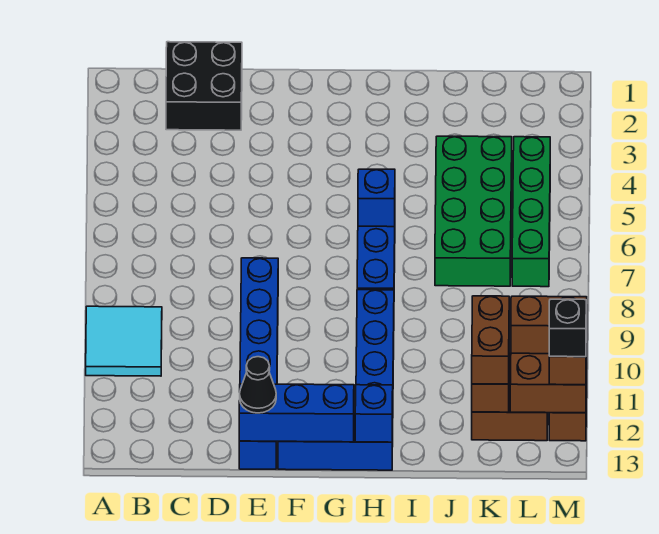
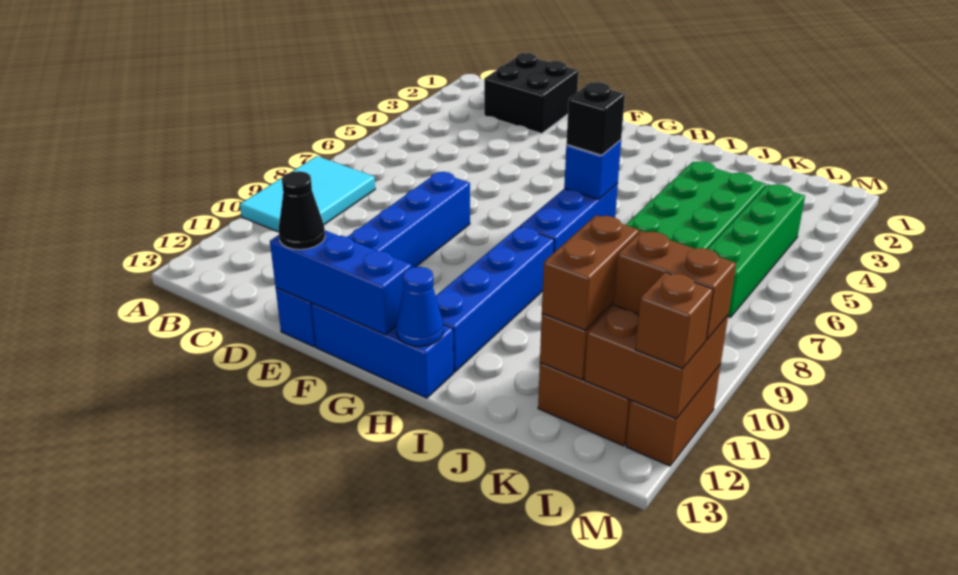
cyan 2x2 tile [86,306,162,376] -> cyan 2x3 tile [240,156,375,232]
blue 1x1 brick [355,385,393,442] -> blue 1x1 cone [396,267,444,346]
black 1x1 brick [549,299,586,357] -> black 1x1 brick moved to [566,82,625,155]

